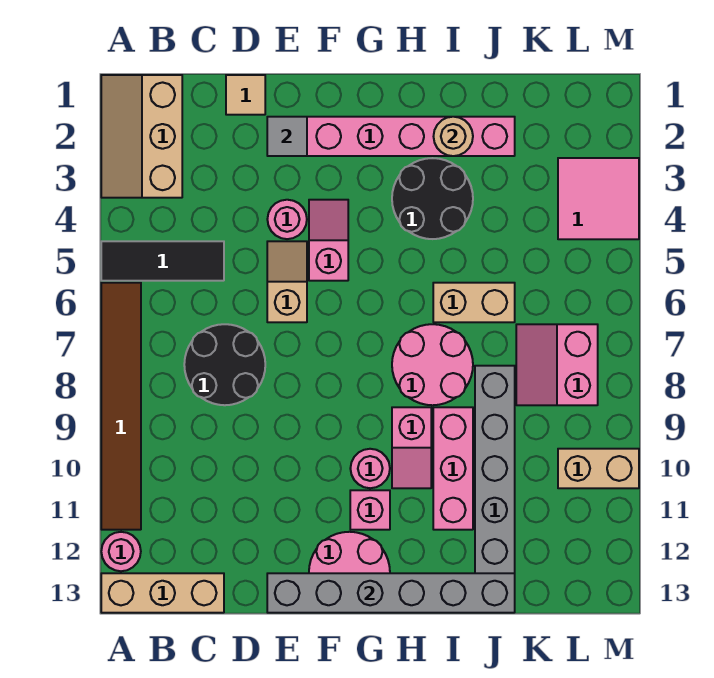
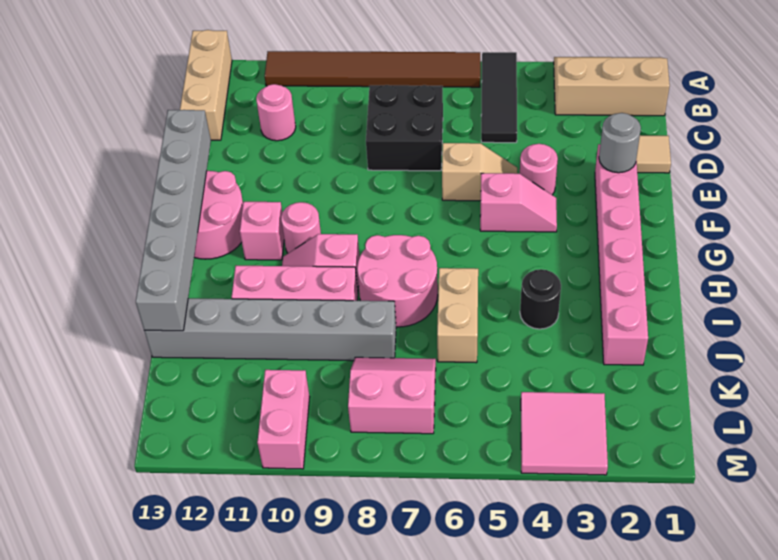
pink 1x1 round brick [101,532,141,571] -> pink 1x1 round brick moved to [256,84,296,141]
black 2x2 round brick [184,324,265,405] -> black 2x2 brick [366,85,443,171]
grey 1x1 tile [267,117,307,156] -> grey 1x1 round brick [599,113,641,173]
black 2x2 round brick [392,158,473,239] -> black 1x1 round brick [520,269,561,329]
tan 1x1 round brick [434,117,473,156] -> none
tan 1x2 brick [558,449,639,488] -> pink 1x2 brick [257,370,310,469]

